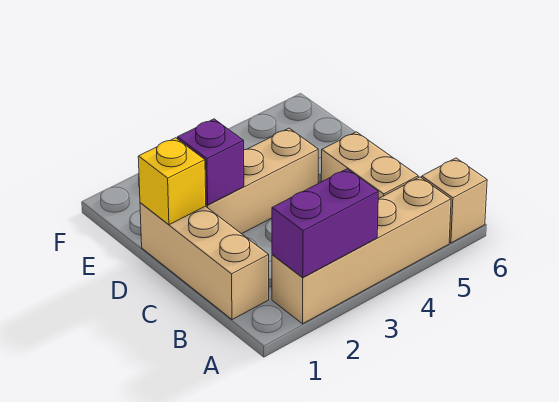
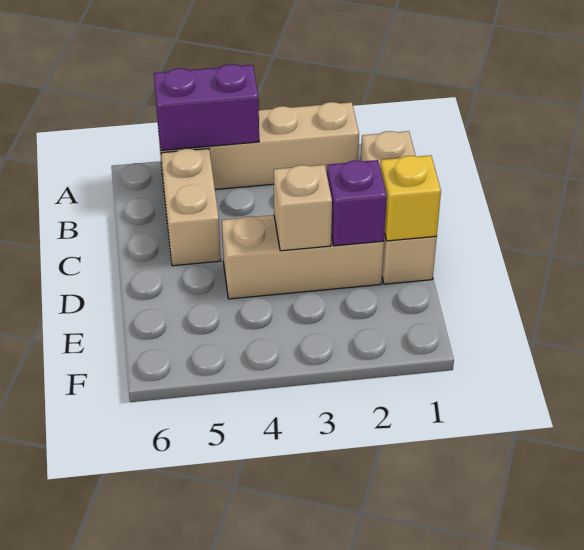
purple 1x2 brick [272,169,378,278] -> purple 1x2 brick moved to [154,64,259,150]
tan 1x1 brick [422,158,487,243] -> tan 1x1 brick moved to [274,165,332,251]

